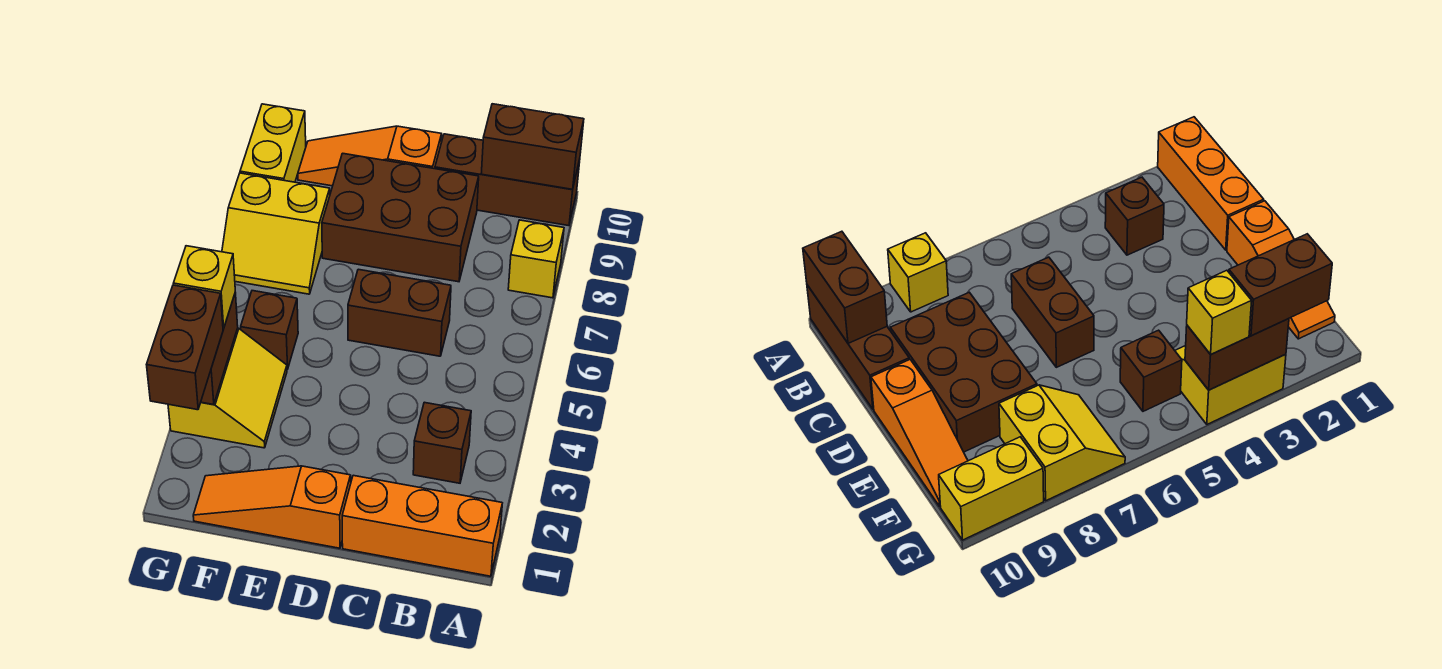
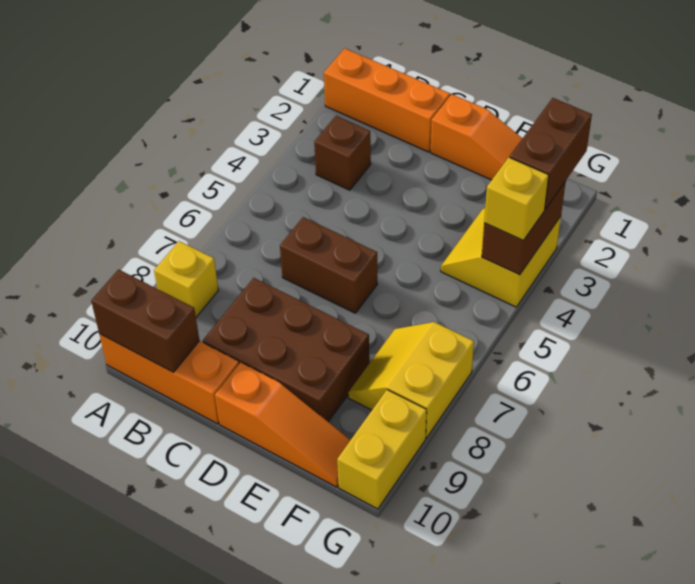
brown 1x3 brick [435,134,580,226] -> orange 1x3 brick [99,334,239,424]
brown 1x1 brick [241,291,298,369] -> none
yellow 2x2 slope [222,173,330,294] -> yellow 2x2 slope turned to [348,322,474,438]

